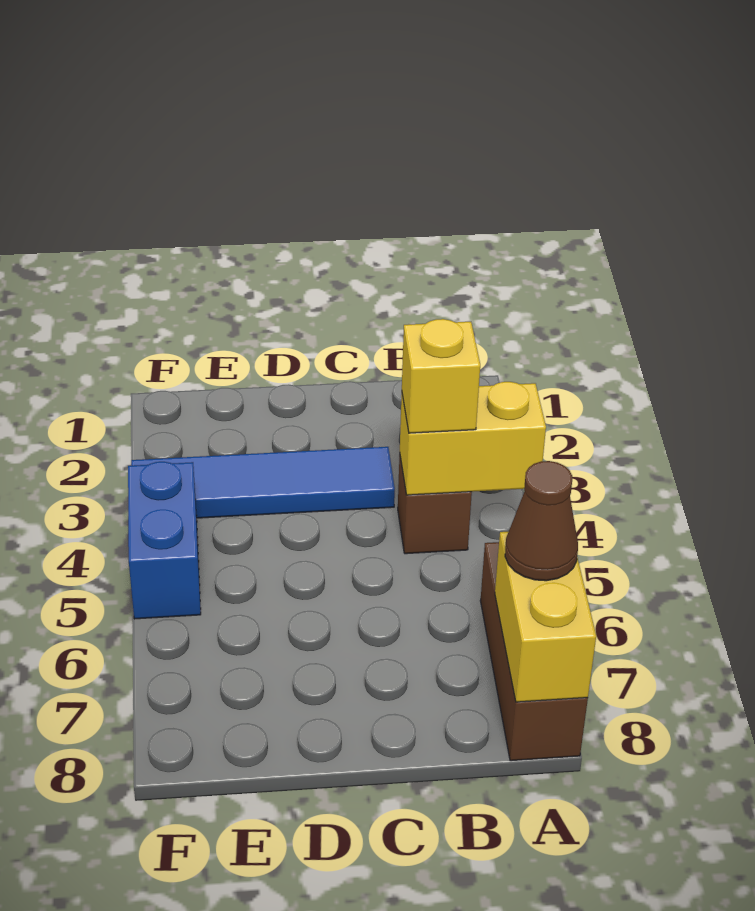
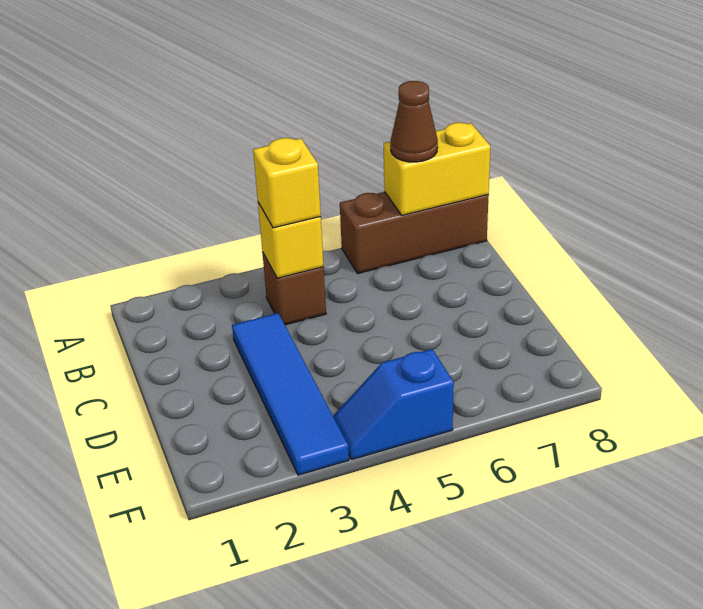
yellow 1x2 brick [400,382,546,495] -> yellow 1x1 brick [258,203,324,278]
blue 1x2 brick [128,462,201,619] -> blue 1x2 slope [333,349,454,460]

